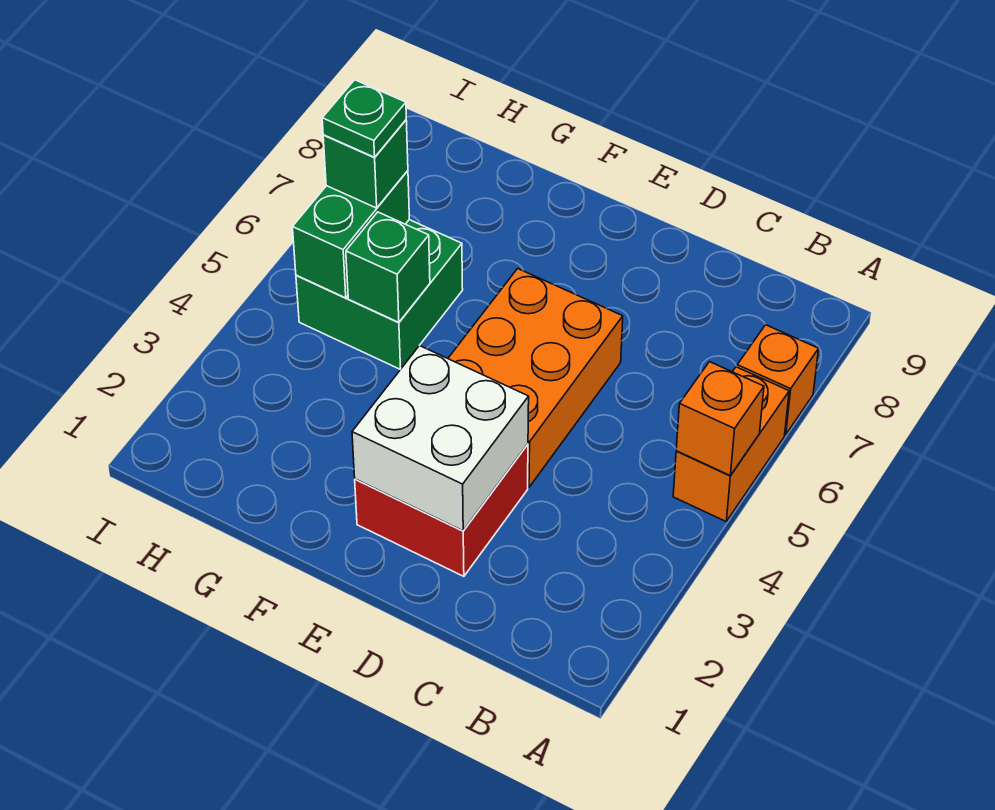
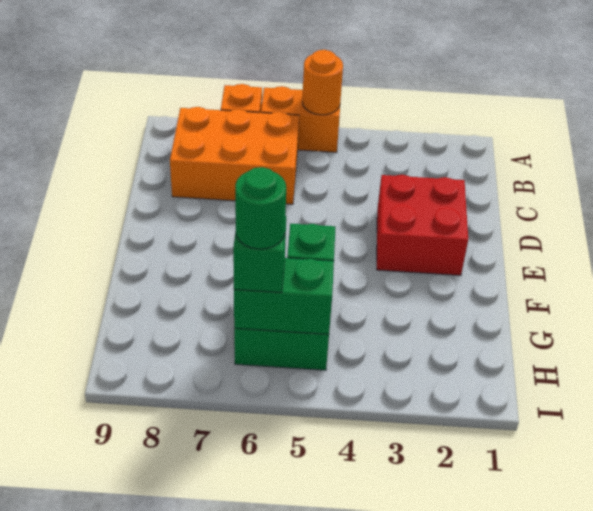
orange 1x1 brick [676,362,764,475] -> orange 1x1 round brick [302,50,343,115]
white 2x2 brick [352,346,529,531] -> none
orange 2x3 brick [448,269,623,487] -> orange 2x3 brick moved to [170,107,299,204]
green 1x1 plate [322,80,406,157] -> green 1x1 round brick [235,167,286,249]

